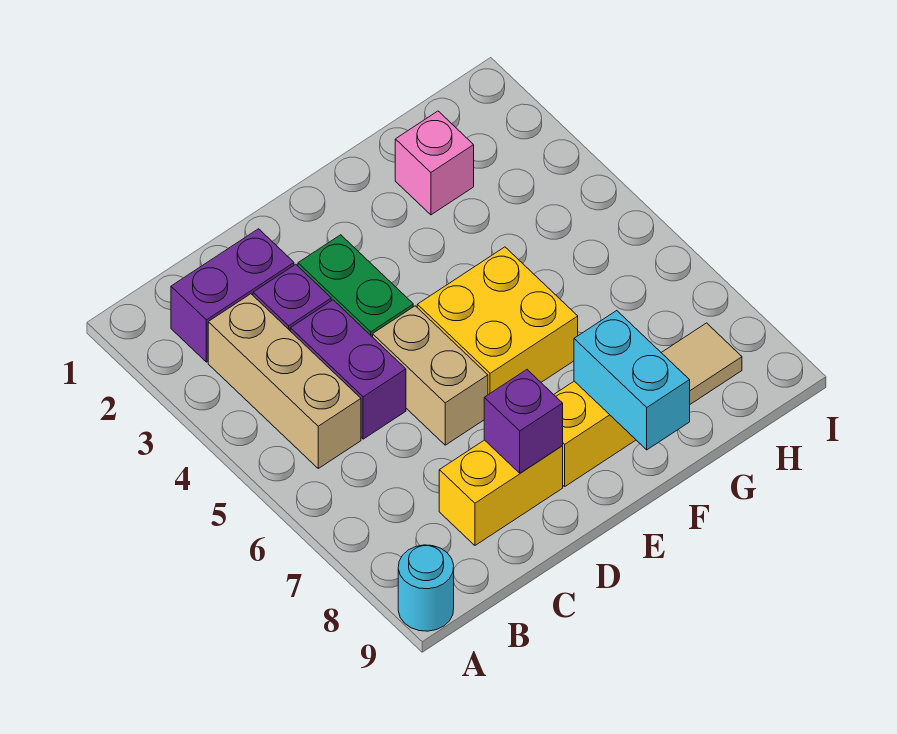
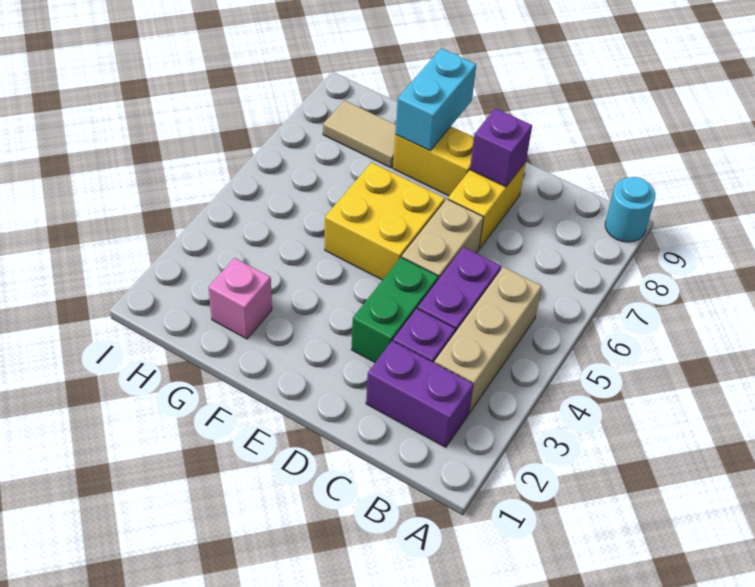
yellow 1x2 brick [439,440,563,545] -> yellow 1x2 brick turned to [448,162,526,249]

